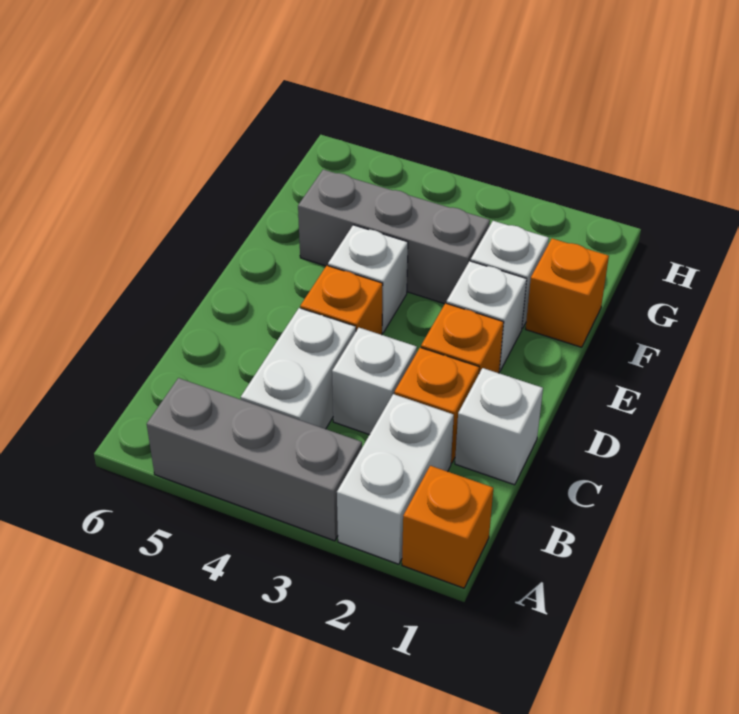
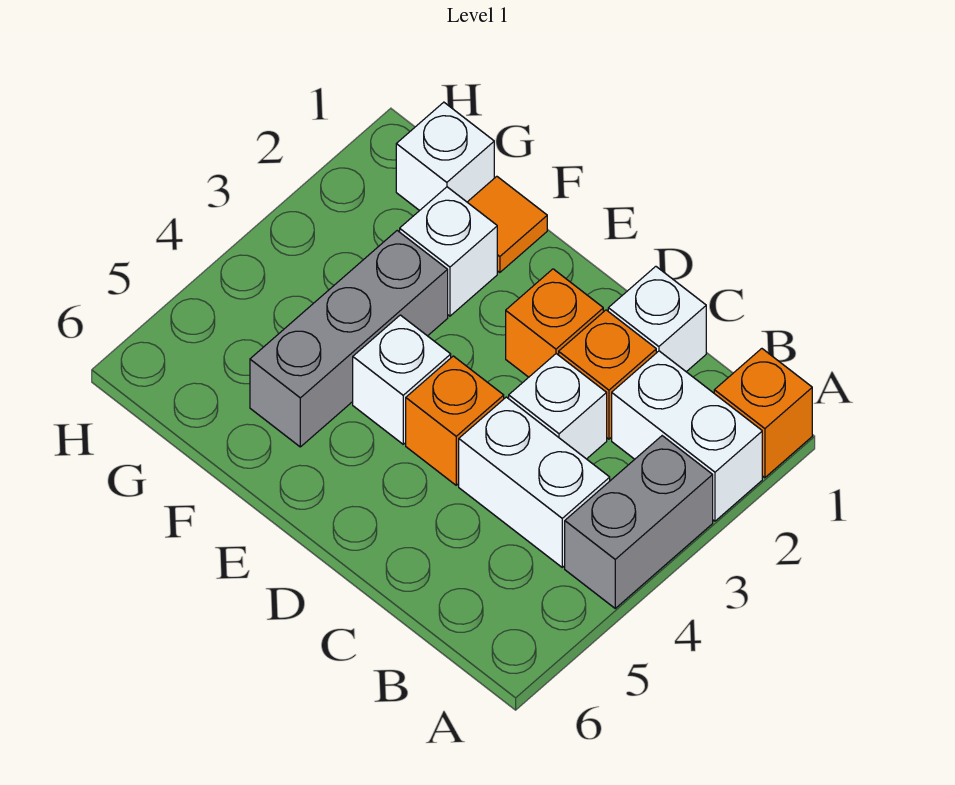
grey 1x3 brick [147,378,362,541] -> grey 1x2 brick [565,436,713,608]
white 1x1 brick [446,261,527,371] -> white 1x1 brick moved to [396,102,494,211]
orange 1x1 brick [526,239,609,347] -> orange 1x1 tile [467,176,547,273]

